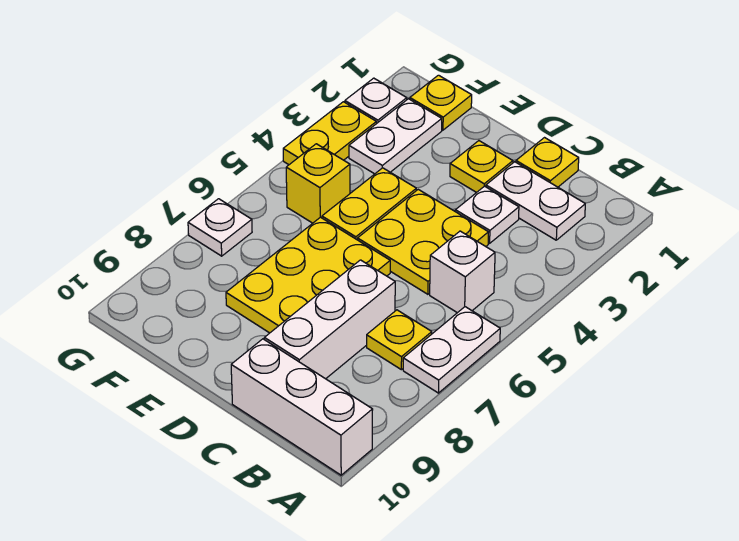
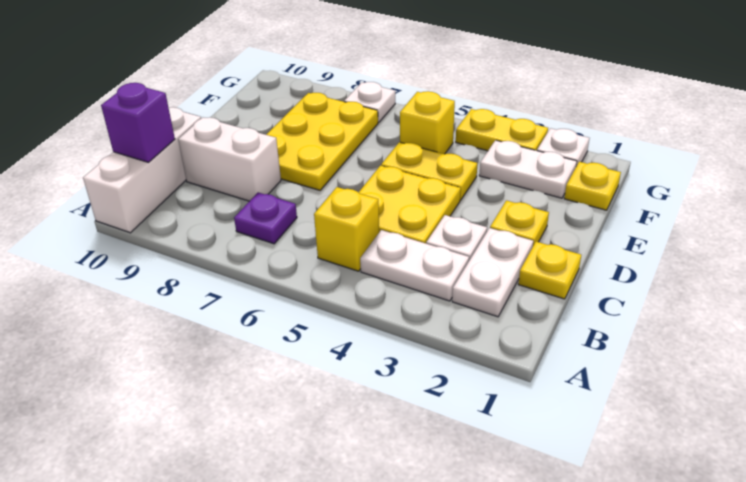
white 1x2 plate [403,307,500,393] -> white 1x2 plate moved to [360,230,469,301]
white 1x1 brick [430,231,495,313] -> yellow 1x1 brick [314,187,379,271]
yellow 1x1 plate [367,310,432,370] -> purple 1x1 plate [234,192,297,244]
none -> purple 1x1 brick [101,83,175,162]
white 1x3 brick [264,260,395,379] -> white 1x2 brick [178,117,281,201]
yellow 2x3 plate [226,217,390,333] -> yellow 2x3 plate turned to [266,93,378,190]

